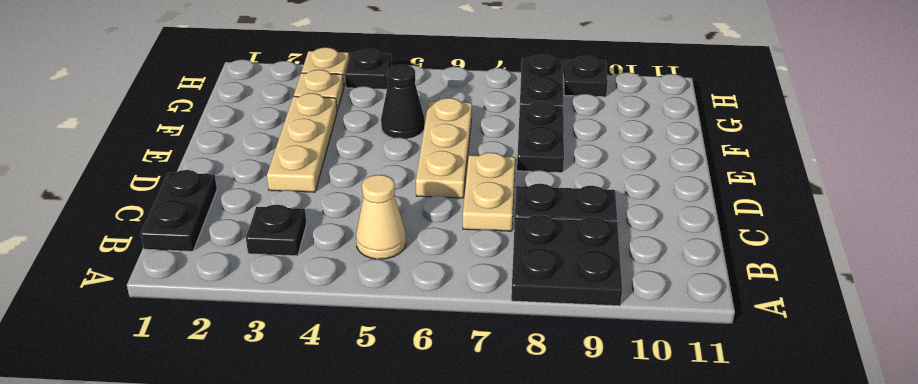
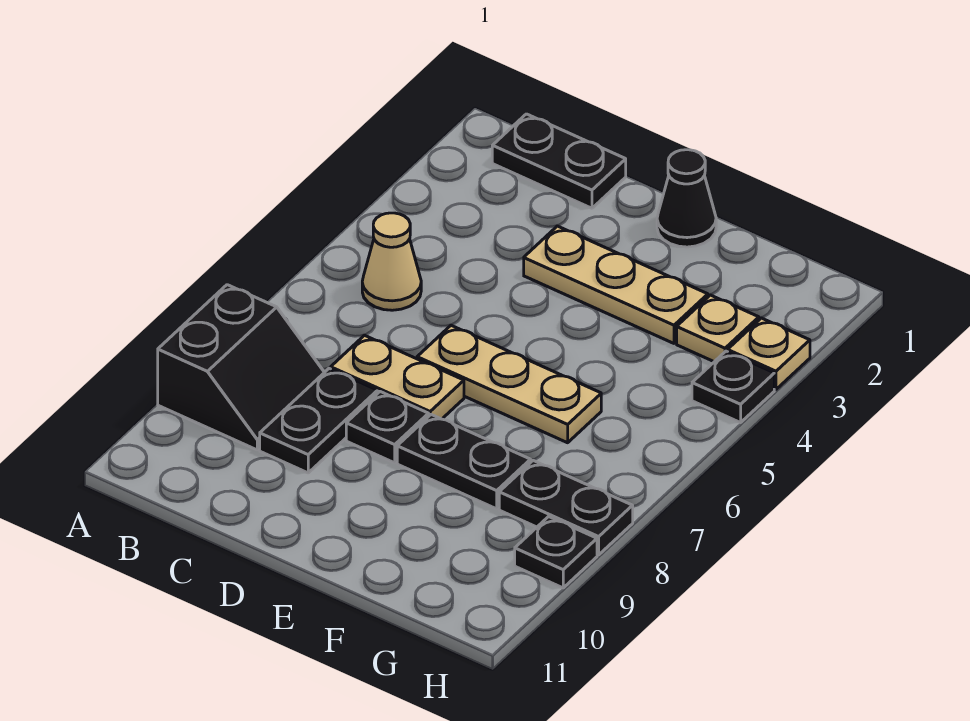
black 2x2 plate [511,215,622,306] -> black 2x2 slope [158,285,324,450]
black 1x1 plate [246,205,306,256] -> black 1x1 plate moved to [346,392,429,463]
black 1x1 cone [381,65,425,139] -> black 1x1 cone moved to [657,150,716,247]

